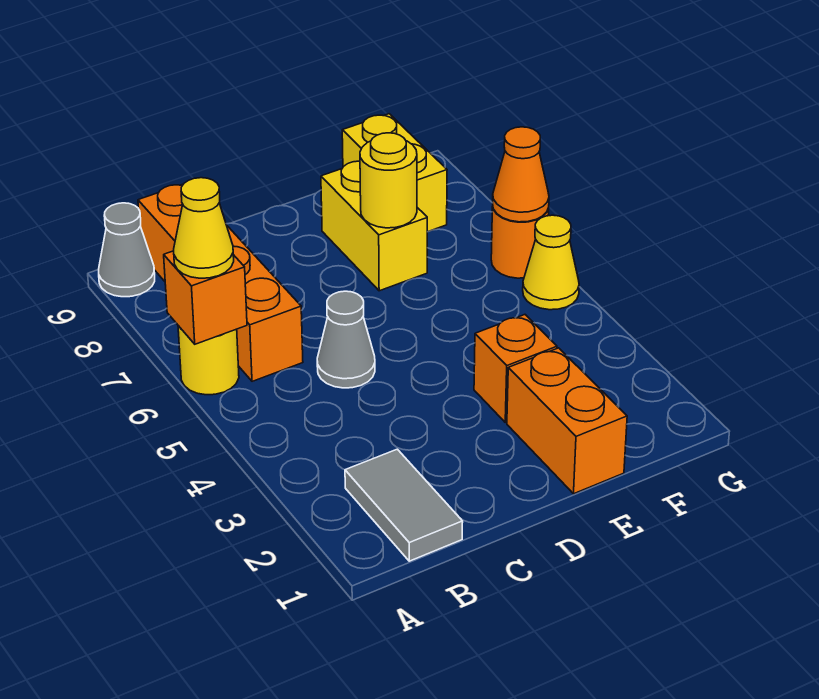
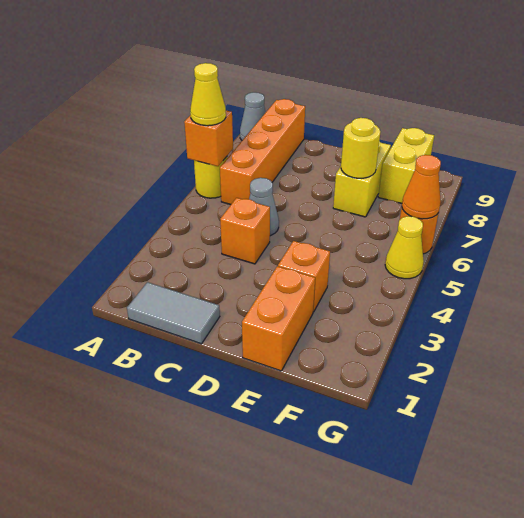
grey 1x2 tile [345,449,463,561] -> grey 1x2 tile turned to [127,282,220,344]
none -> orange 1x1 brick [220,198,270,264]

